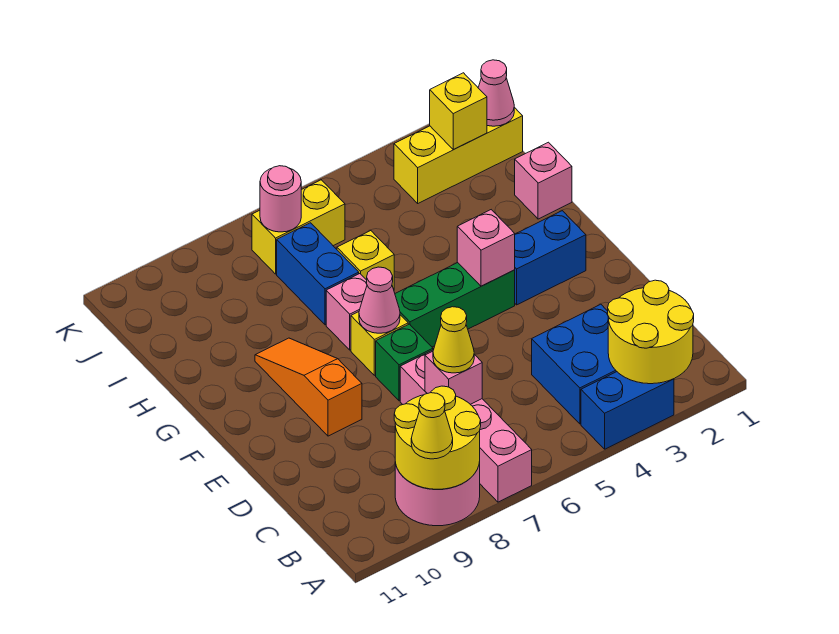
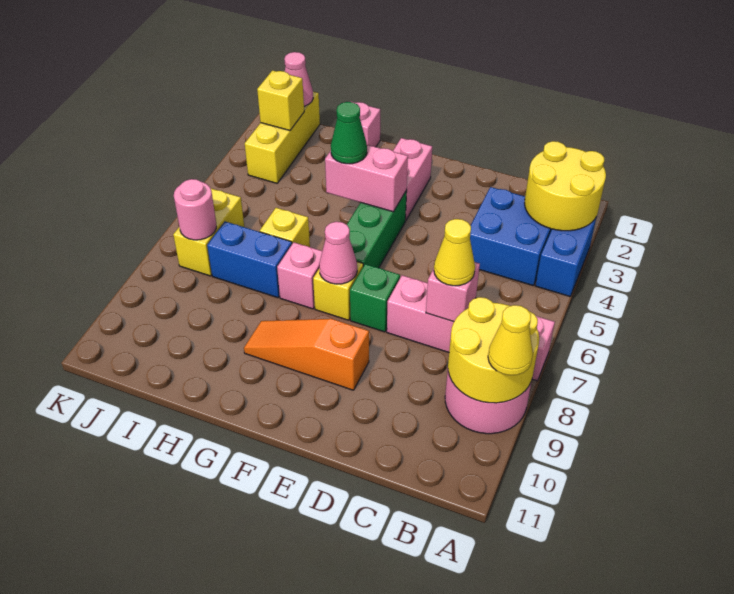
blue 1x2 brick [515,211,586,305] -> pink 1x2 brick [393,138,432,221]
pink 1x1 brick [457,210,515,286] -> pink 1x2 brick [325,145,408,212]
none -> green 1x1 cone [331,102,367,164]

